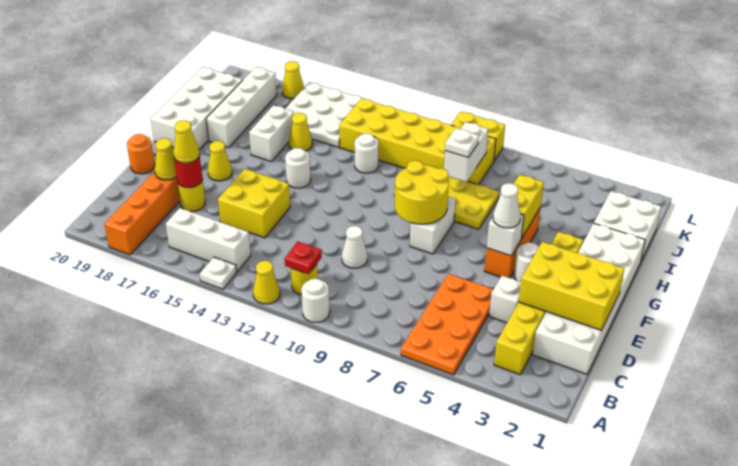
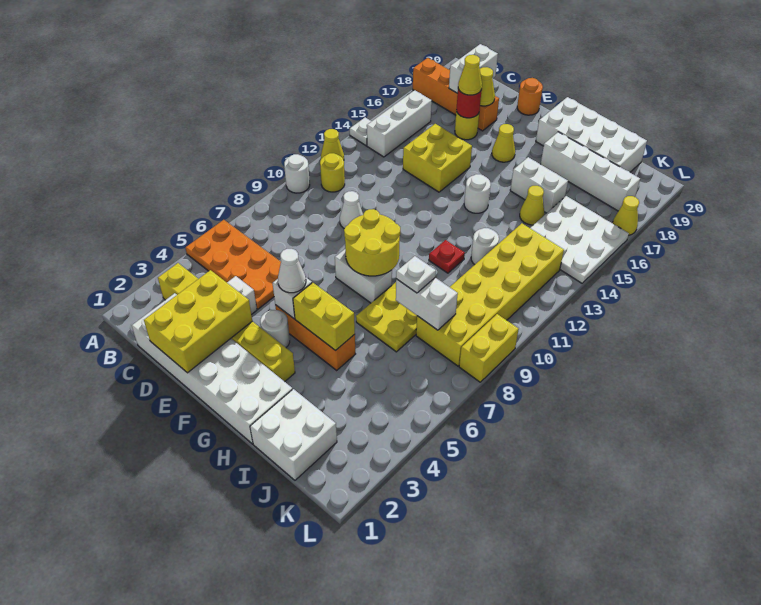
red 1x1 plate [285,241,322,274] -> red 1x1 plate moved to [429,240,465,273]
none -> white 1x2 brick [449,44,498,93]

